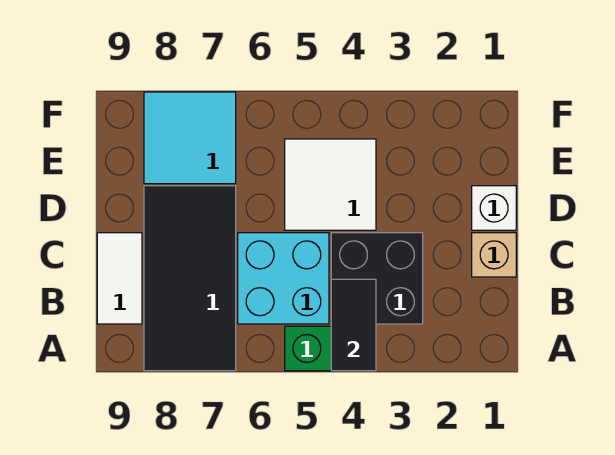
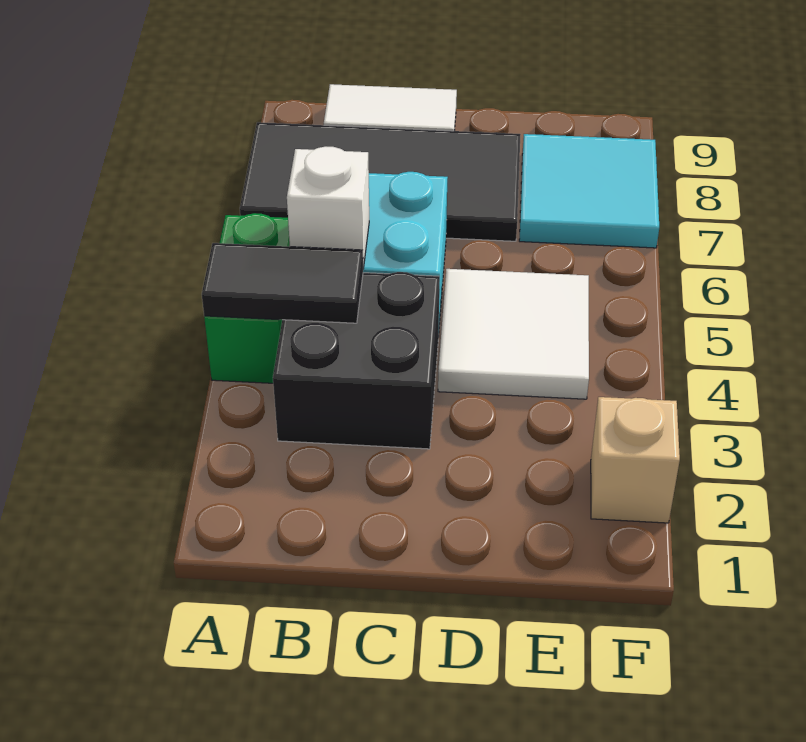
tan 1x1 brick [472,233,516,277] -> tan 1x1 brick moved to [591,397,680,523]
white 1x1 brick [472,186,516,230] -> white 1x1 brick moved to [287,147,369,269]

